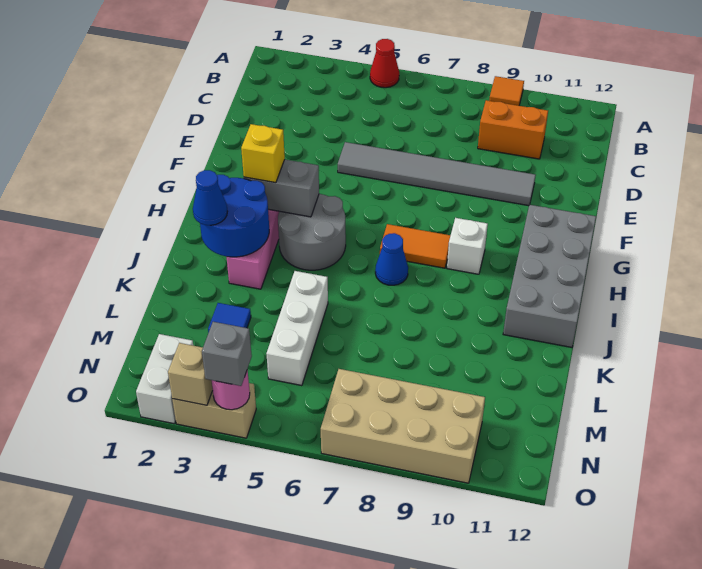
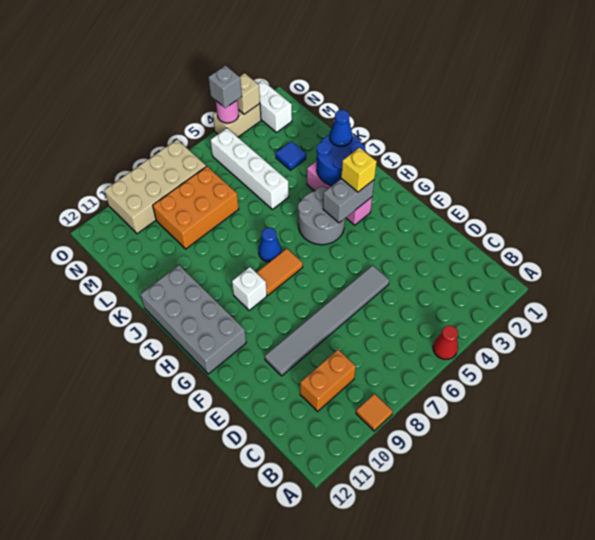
white 1x3 brick [266,271,328,386] -> white 1x4 brick [211,128,289,209]
none -> orange 2x3 brick [153,166,239,249]

